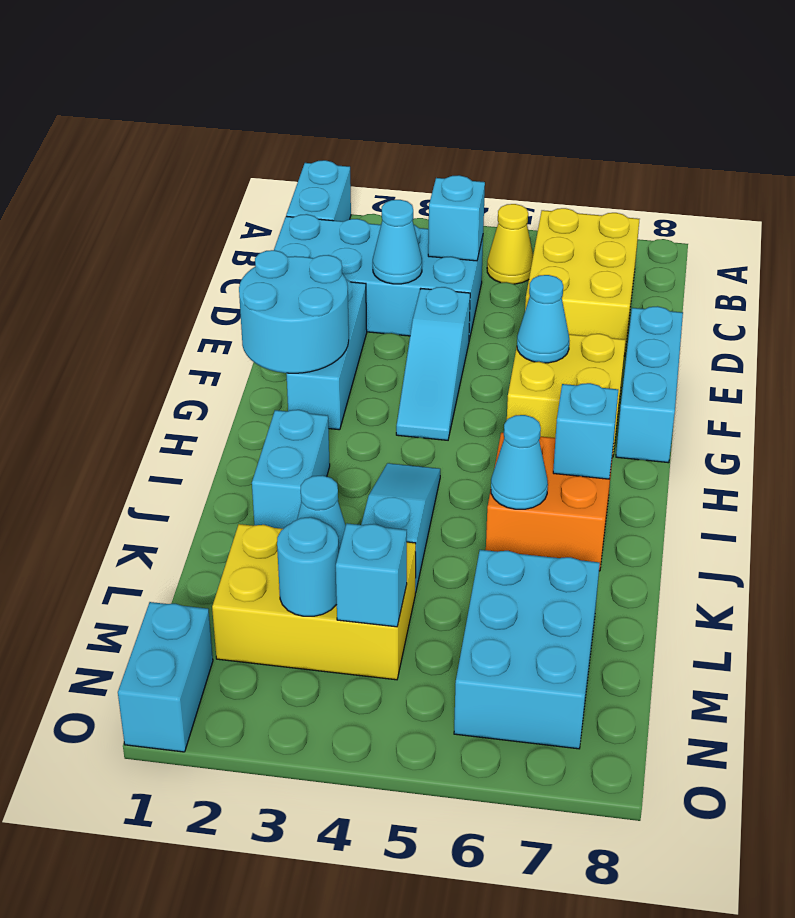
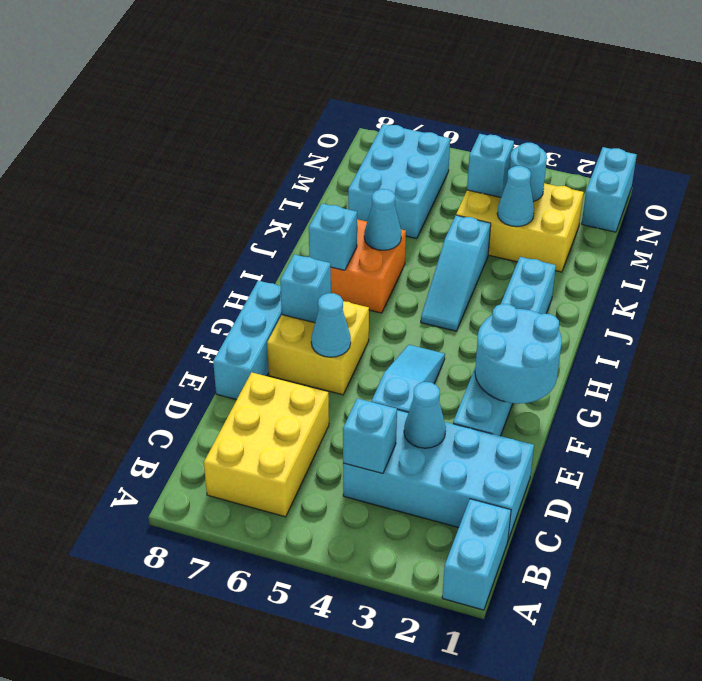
yellow 1x1 cone [487,204,533,284] -> none
none -> cyan 1x1 brick [280,254,331,323]

